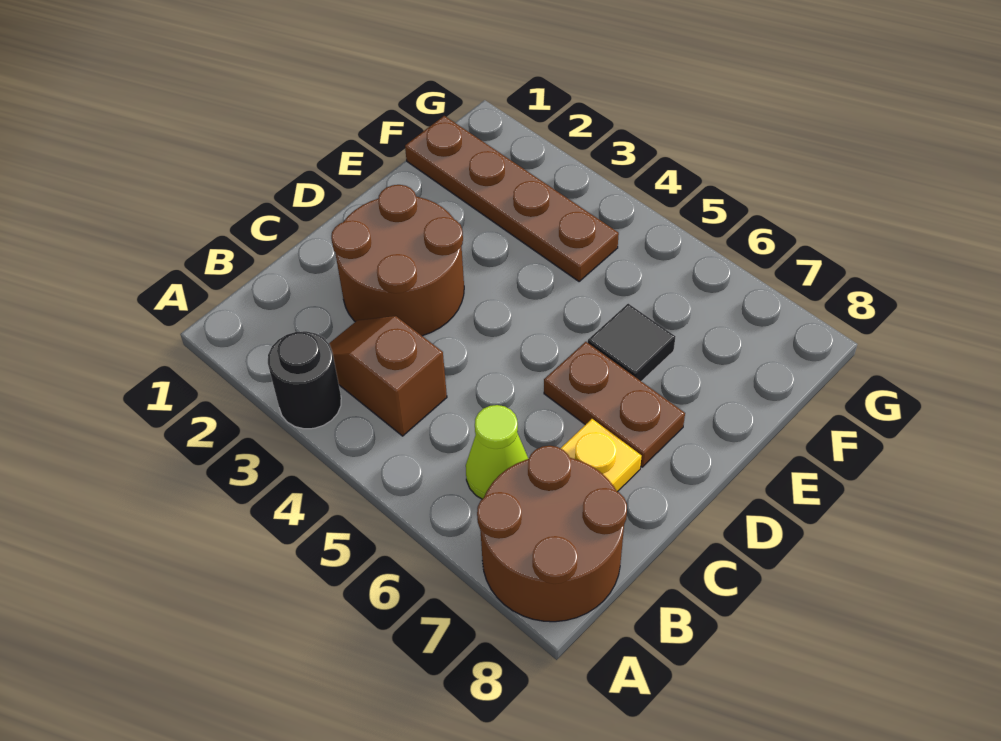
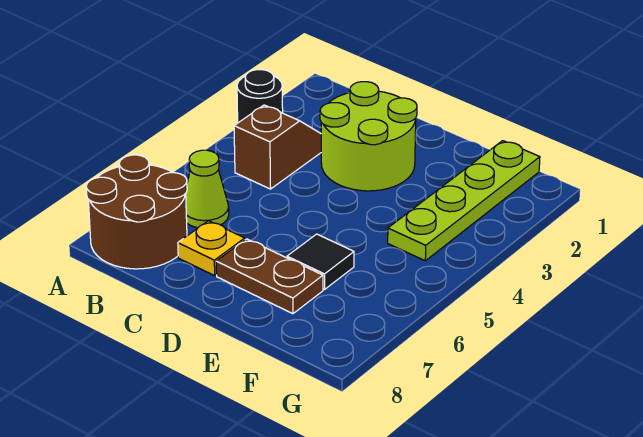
brown 2x2 round brick [331,185,464,336] -> lime 2x2 round brick [320,82,417,191]
brown 1x2 plate [544,342,685,467] -> brown 1x2 plate turned to [216,239,323,314]
brown 1x4 plate [405,116,619,282] -> lime 1x4 plate [388,141,540,261]

